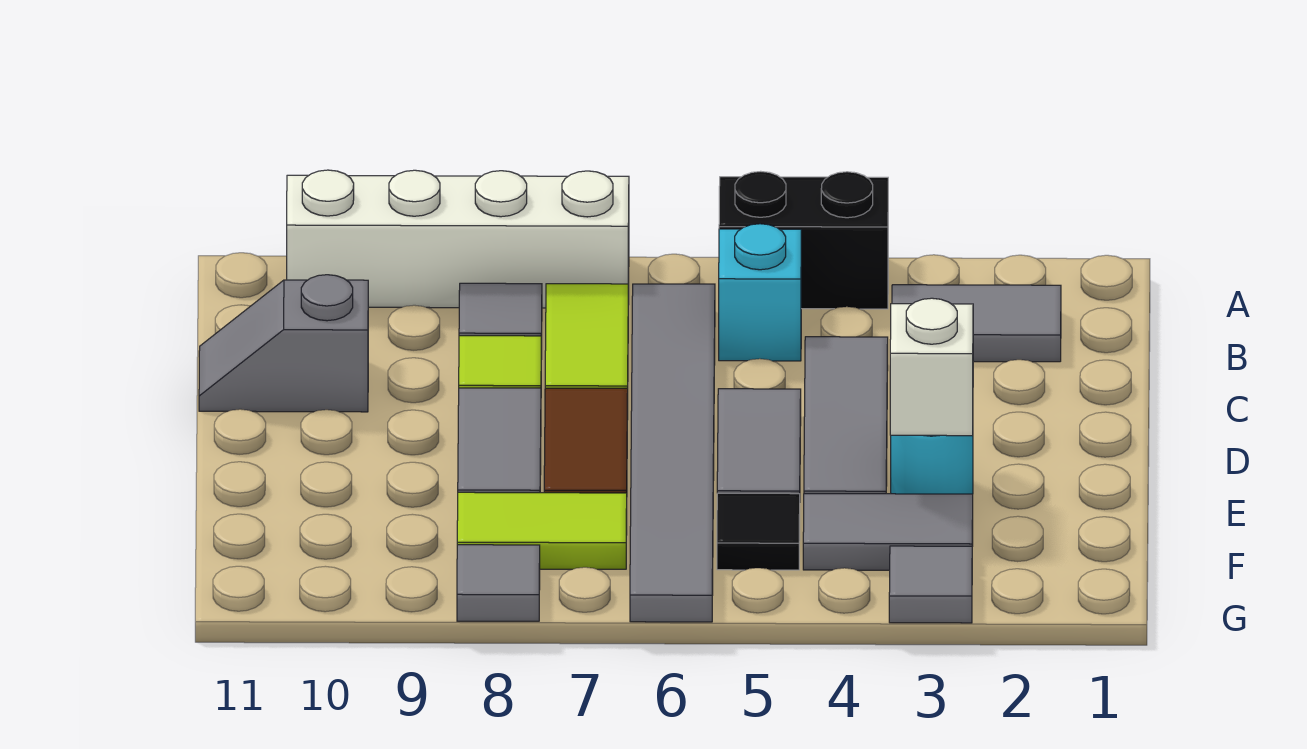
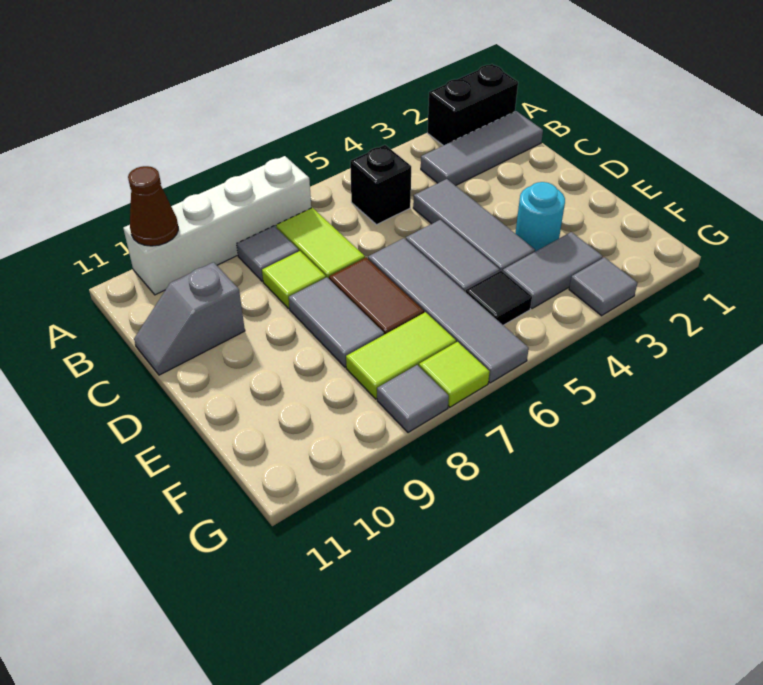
black 1x2 brick [719,171,888,309] -> black 1x2 brick moved to [427,64,518,146]
none -> brown 1x1 cone [128,166,178,246]
grey 1x2 tile [892,285,1061,362] -> grey 1x3 tile [421,111,543,186]
cyan 1x1 brick [719,224,801,361] -> black 1x1 brick [350,145,411,225]
grey 1x6 tile [630,284,715,622] -> grey 1x4 tile [368,238,529,383]
white 1x1 brick [890,298,973,436] -> none
none -> lime 1x1 tile [419,342,490,407]

